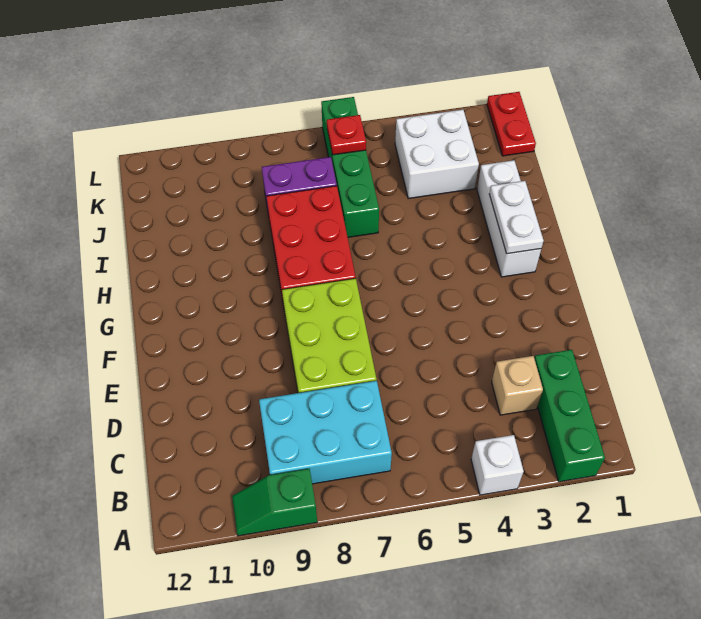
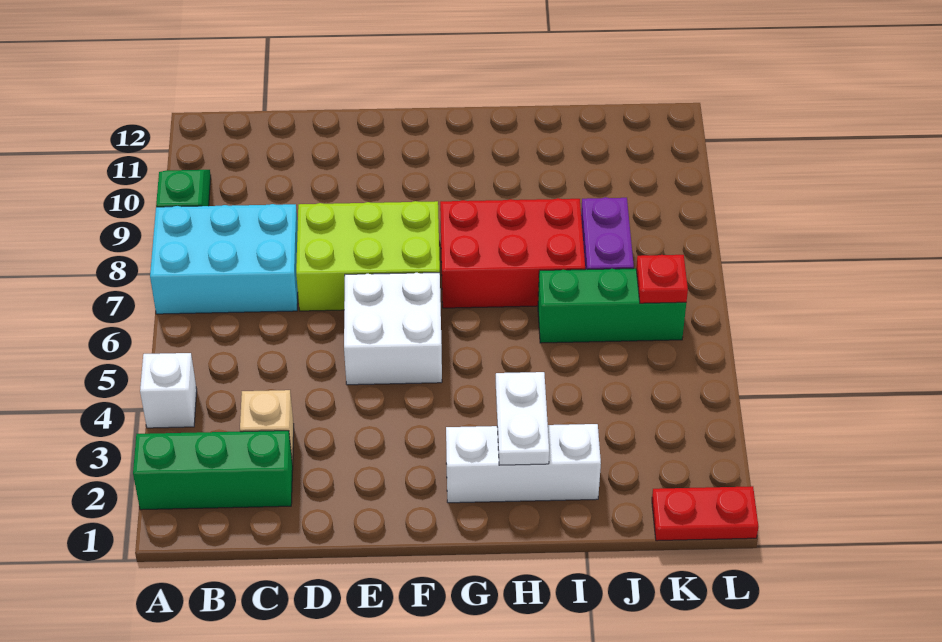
cyan 2x3 brick [259,381,392,484] -> cyan 2x3 brick turned to [150,204,298,314]
white 1x2 plate [489,181,544,254] -> white 1x2 plate turned to [496,372,549,465]
green 1x4 brick [321,97,379,237] -> green 1x3 brick [538,269,686,343]
white 2x2 brick [395,110,479,199] -> white 2x2 brick moved to [344,273,442,385]

